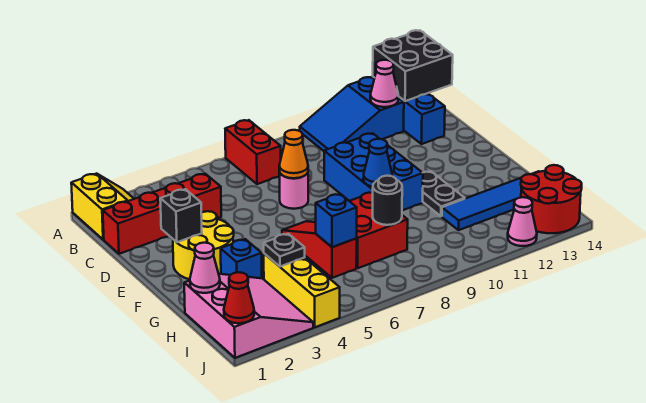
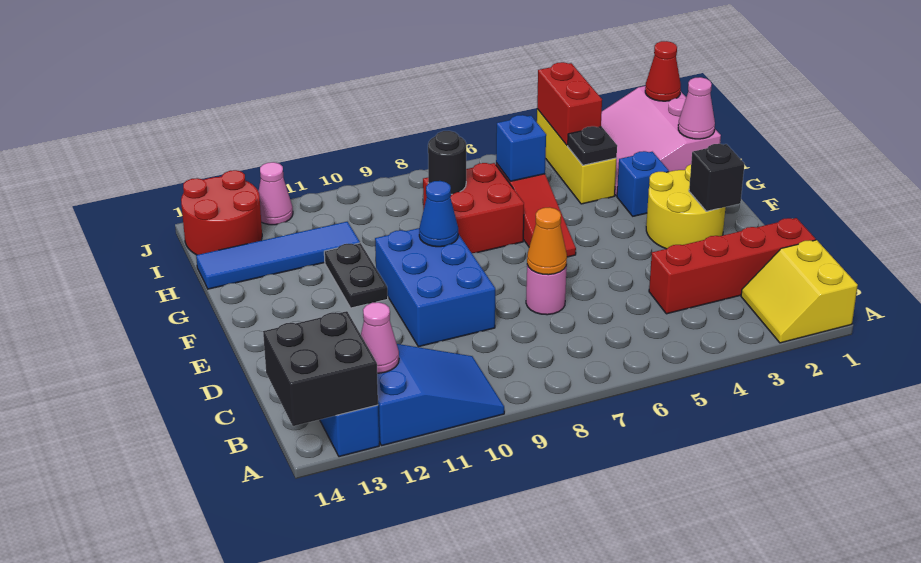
red 1x2 brick [225,120,281,184] -> red 1x2 brick moved to [537,62,602,145]

